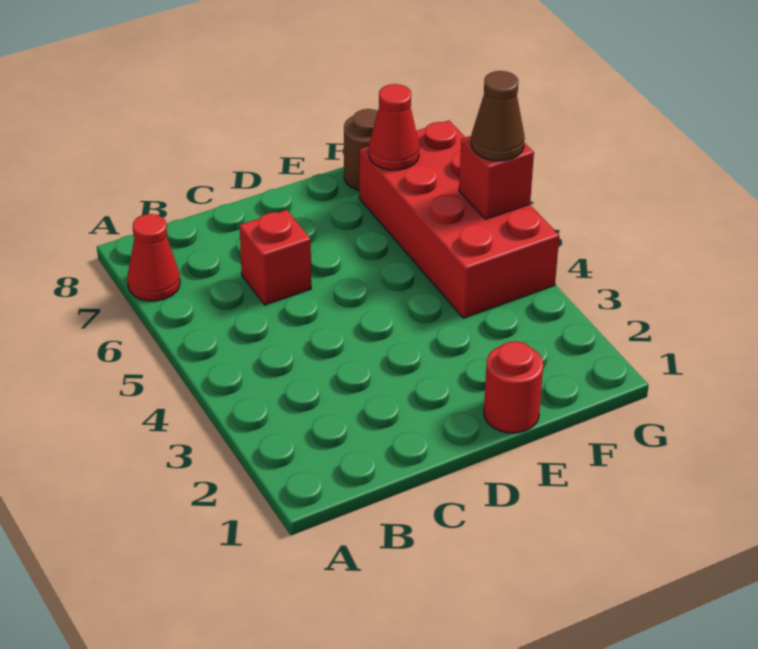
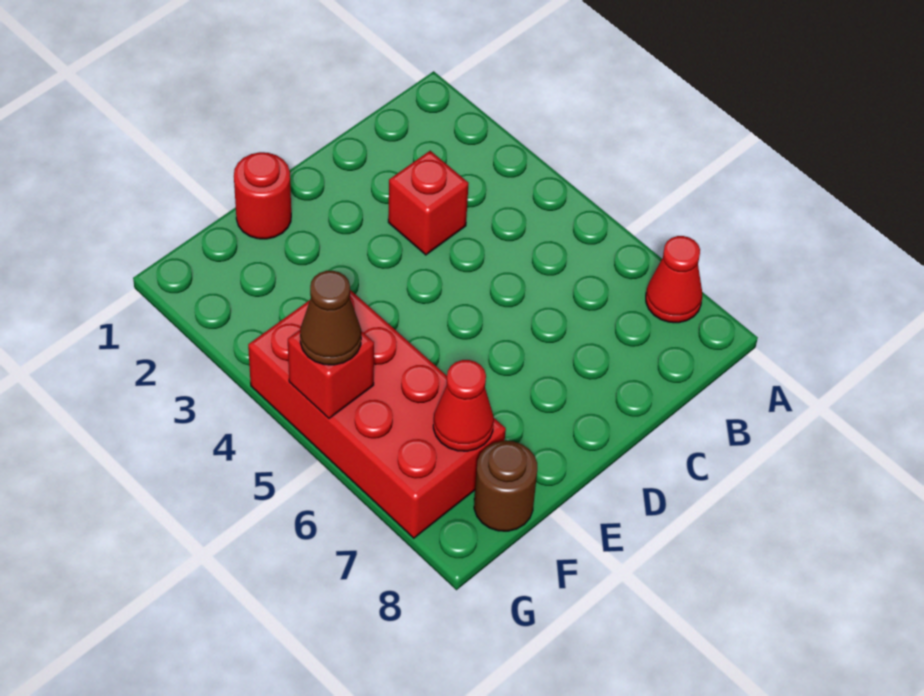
red 1x1 brick [240,210,311,305] -> red 1x1 brick moved to [388,151,469,255]

